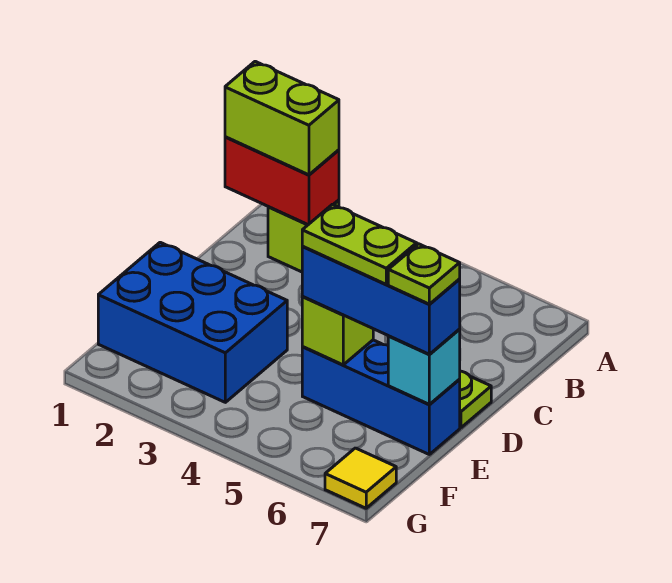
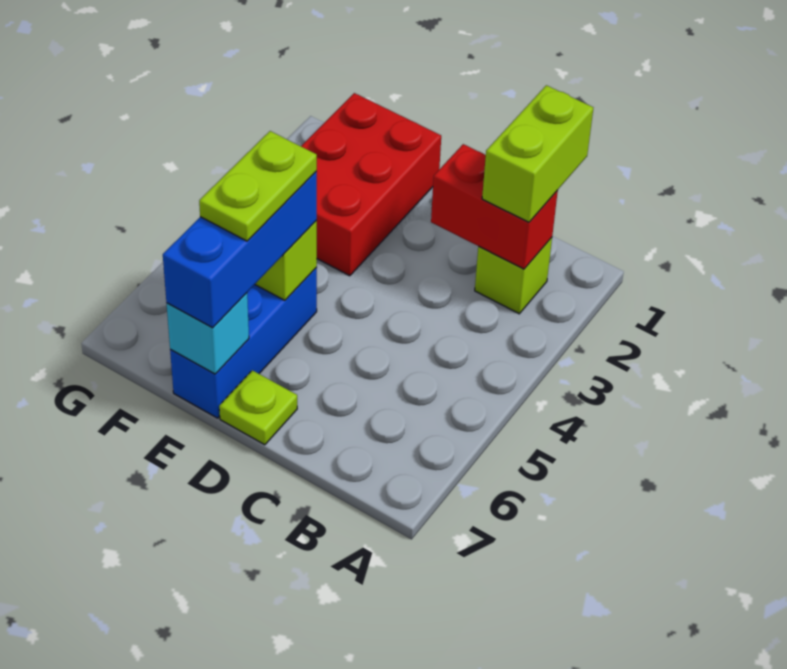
red 1x2 brick [225,137,339,225] -> red 1x2 brick turned to [431,144,558,269]
blue 2x3 brick [98,242,287,402] -> red 2x3 brick [301,93,441,276]
lime 1x1 plate [388,244,460,304] -> none
yellow 1x1 tile [325,448,396,508] -> none

